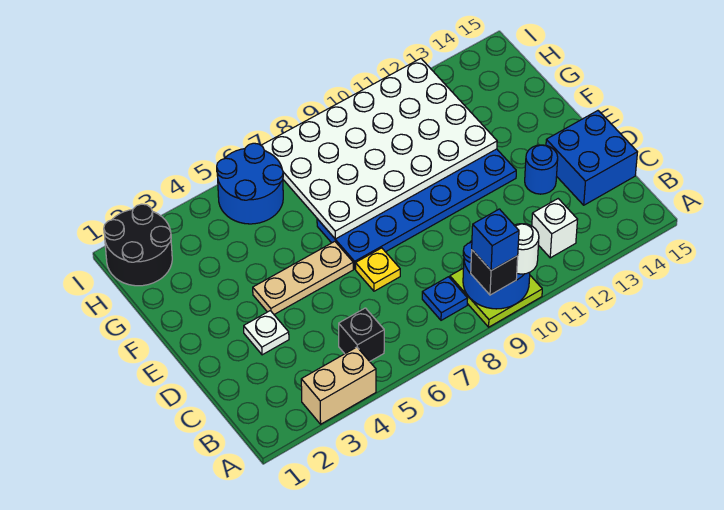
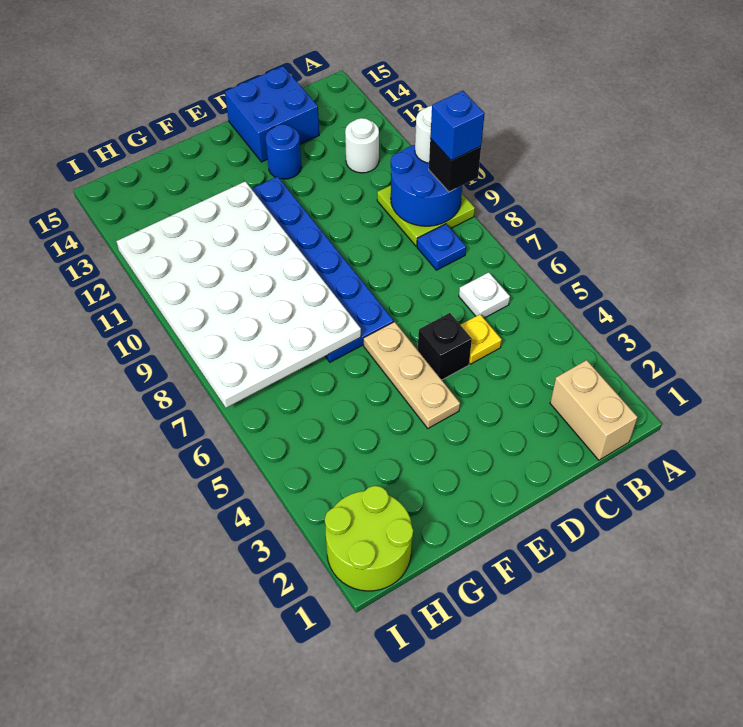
tan 1x2 brick [301,347,376,424] -> tan 1x2 brick moved to [550,360,638,460]
black 1x1 brick [339,308,384,361] -> black 1x1 brick moved to [418,313,472,380]
white 1x1 brick [532,199,578,258] -> white 1x1 round brick [345,118,379,173]
white 1x1 plate [244,311,289,355] -> white 1x1 plate moved to [459,272,510,318]
yellow 1x1 plate [356,248,400,291] -> yellow 1x1 plate moved to [461,314,502,364]
black 2x2 round brick [104,204,172,286] -> lime 2x2 round brick [325,486,413,591]
blue 2x2 round brick [217,143,283,224] -> none

